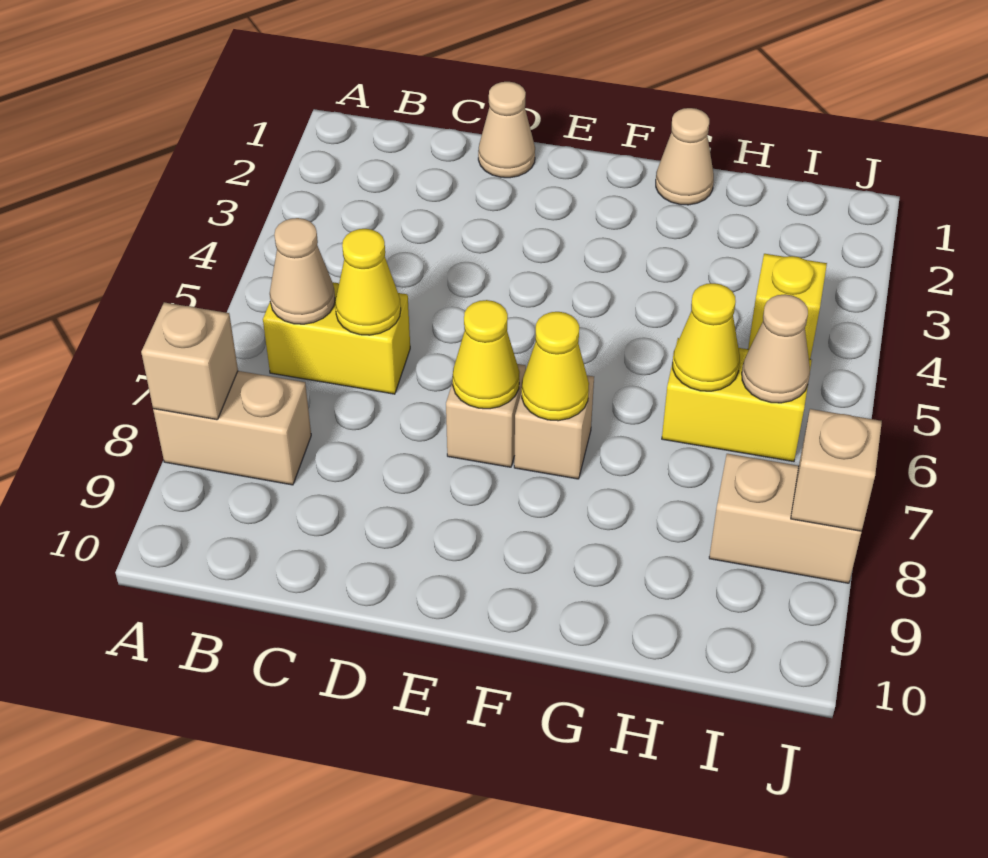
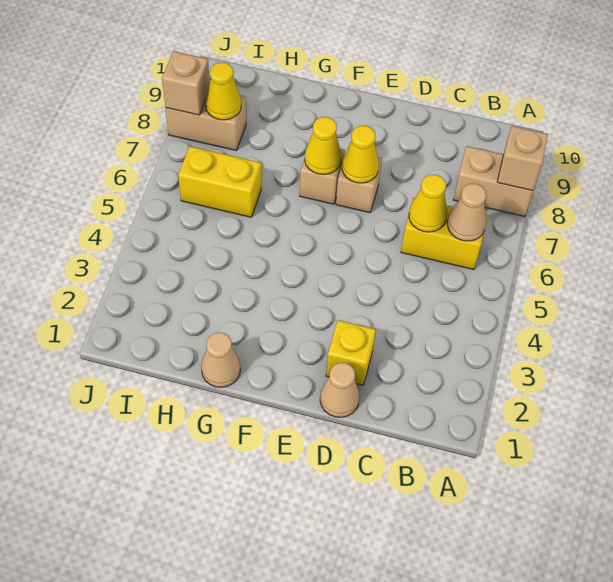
yellow 1x1 cone [673,283,740,391] -> yellow 1x1 cone moved to [205,63,241,120]
yellow 1x1 brick [748,254,827,359] -> yellow 1x1 brick moved to [326,320,376,385]
tan 1x1 cone [742,294,810,403] -> none

